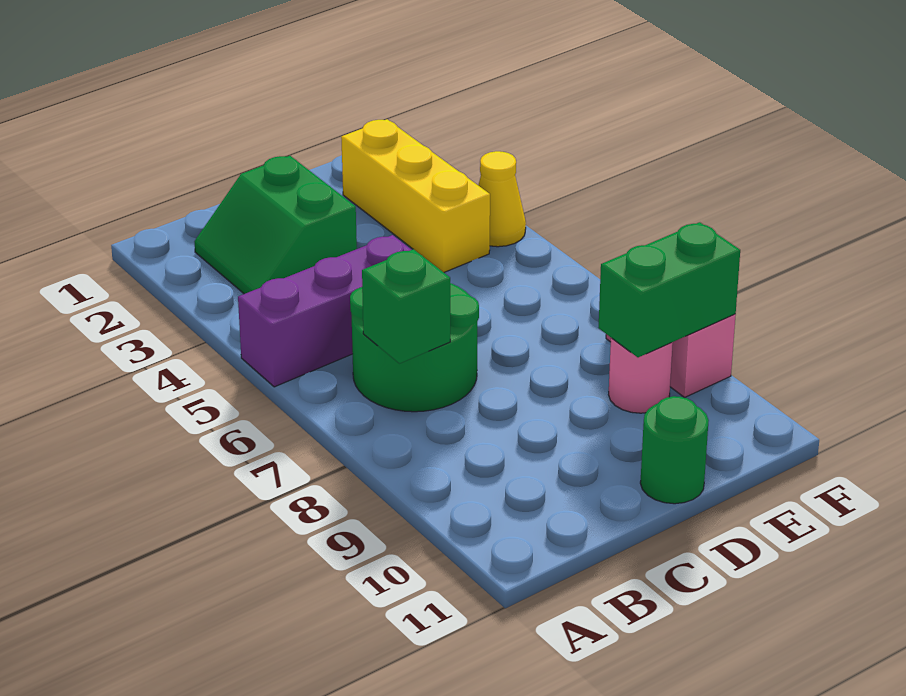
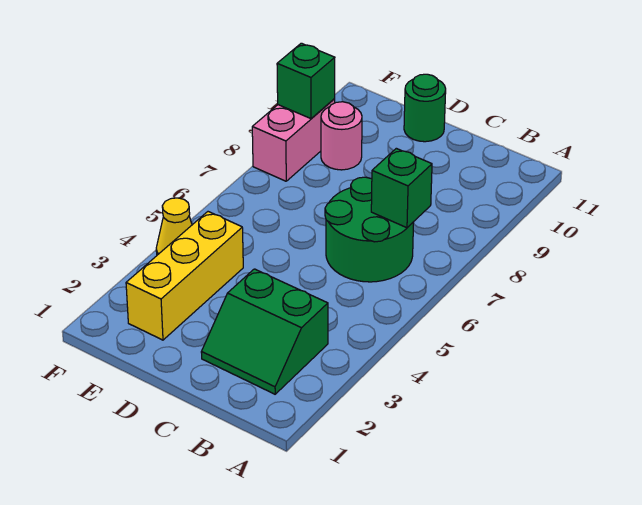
purple 1x3 brick [238,235,411,387] -> none
green 2x2 slope [195,156,357,294] -> green 2x2 slope turned to [201,269,328,394]
green 1x2 brick [598,222,740,357] -> green 1x1 brick [277,43,335,119]

